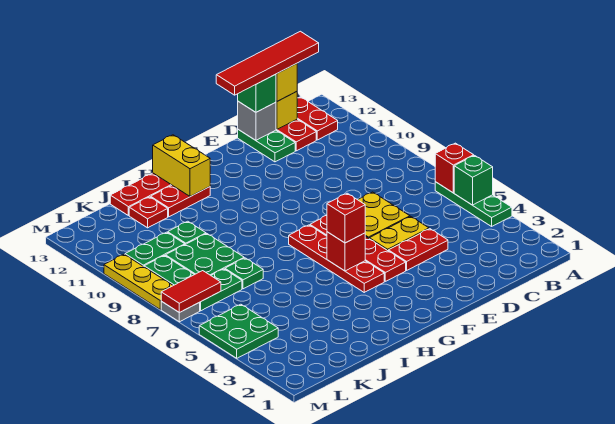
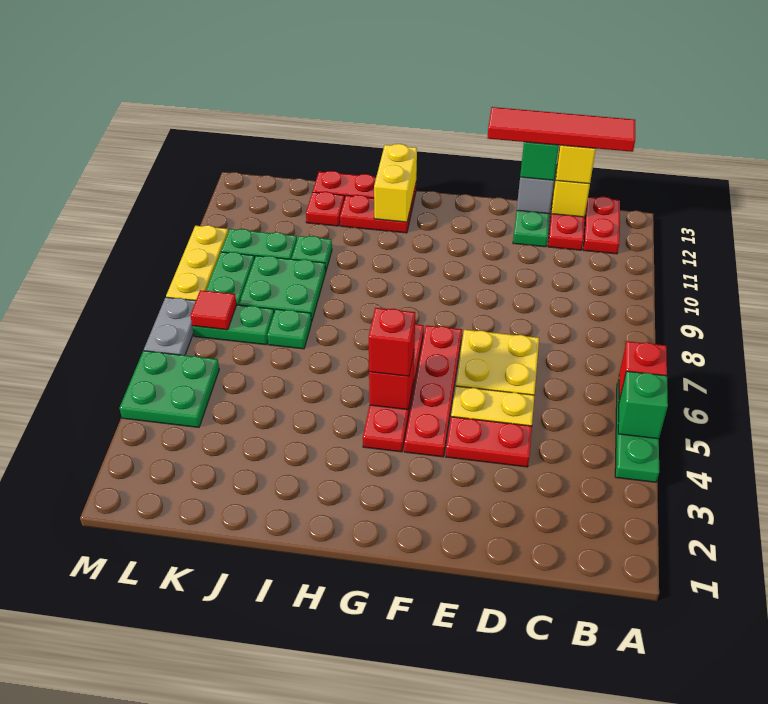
red 1x2 tile [161,271,221,313] -> red 1x1 tile [190,290,237,330]
grey 1x1 plate [161,301,200,322] -> grey 1x2 plate [144,297,196,355]

